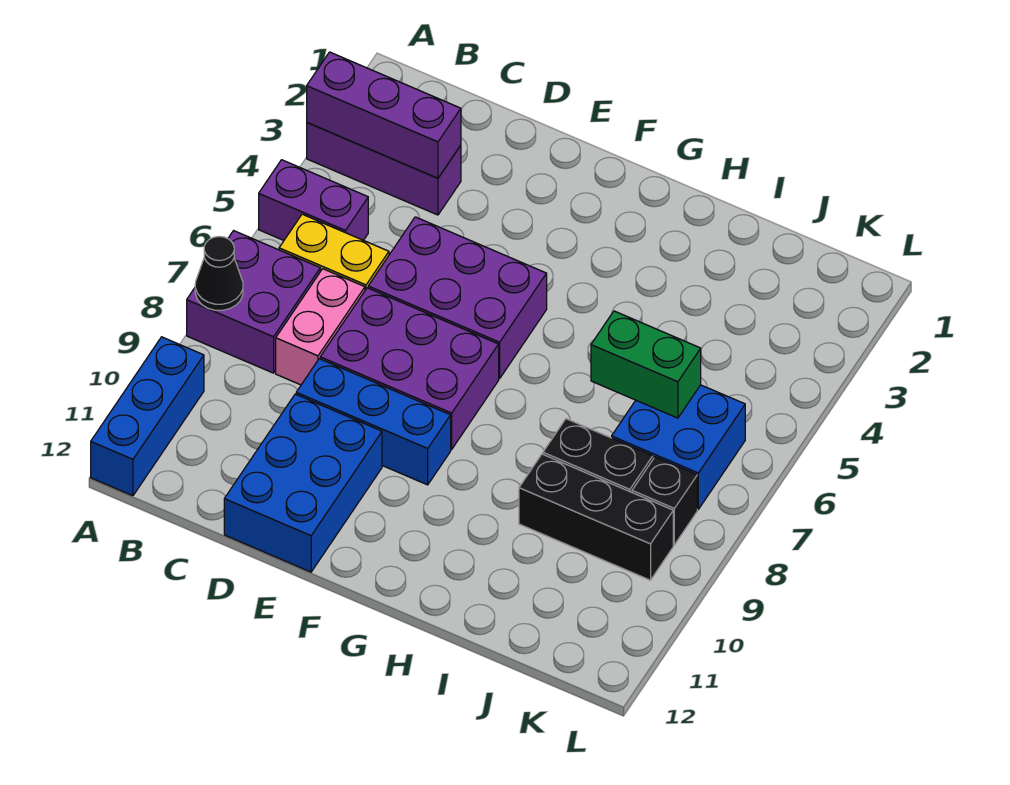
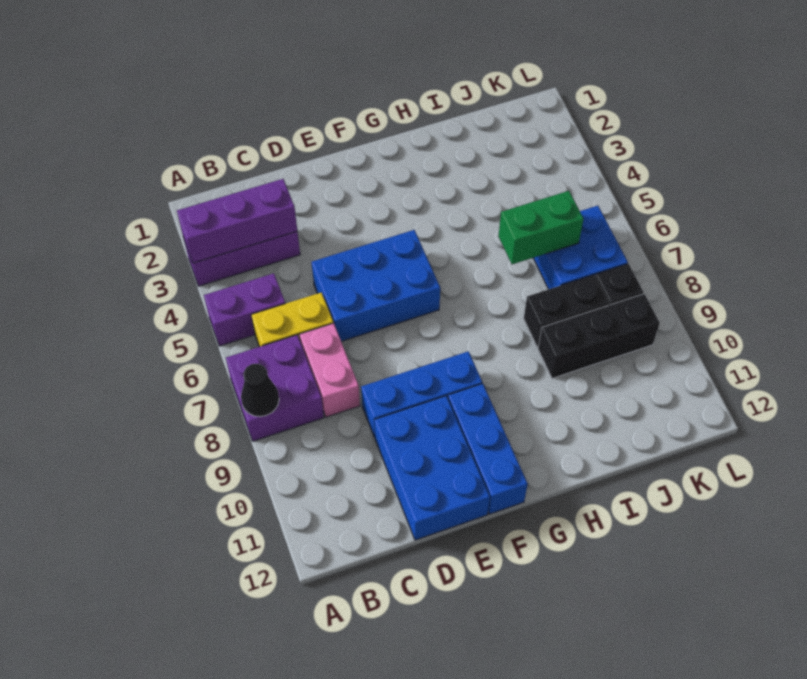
blue 1x3 brick [91,337,204,496] -> blue 1x3 brick moved to [448,384,528,514]
purple 2x3 brick [368,217,547,379] -> blue 2x3 brick [312,230,440,341]
purple 2x3 brick [320,288,499,449] -> none

